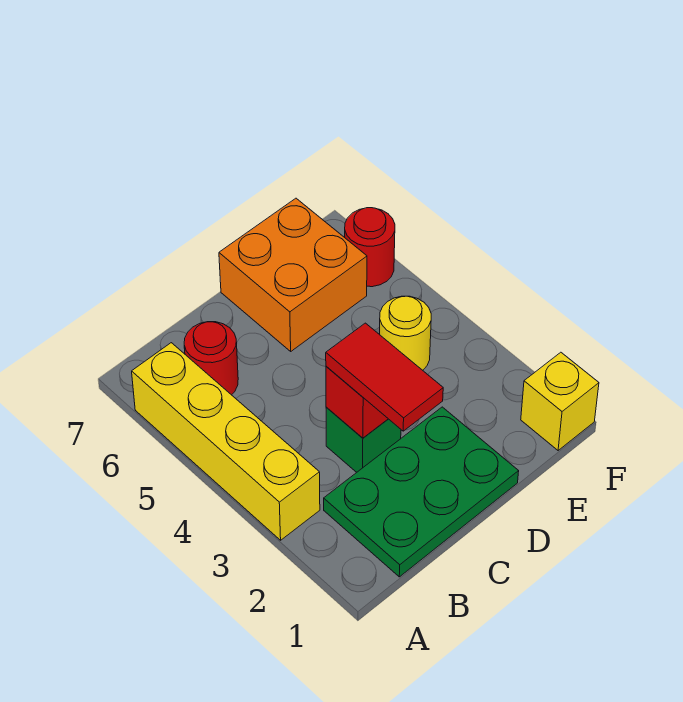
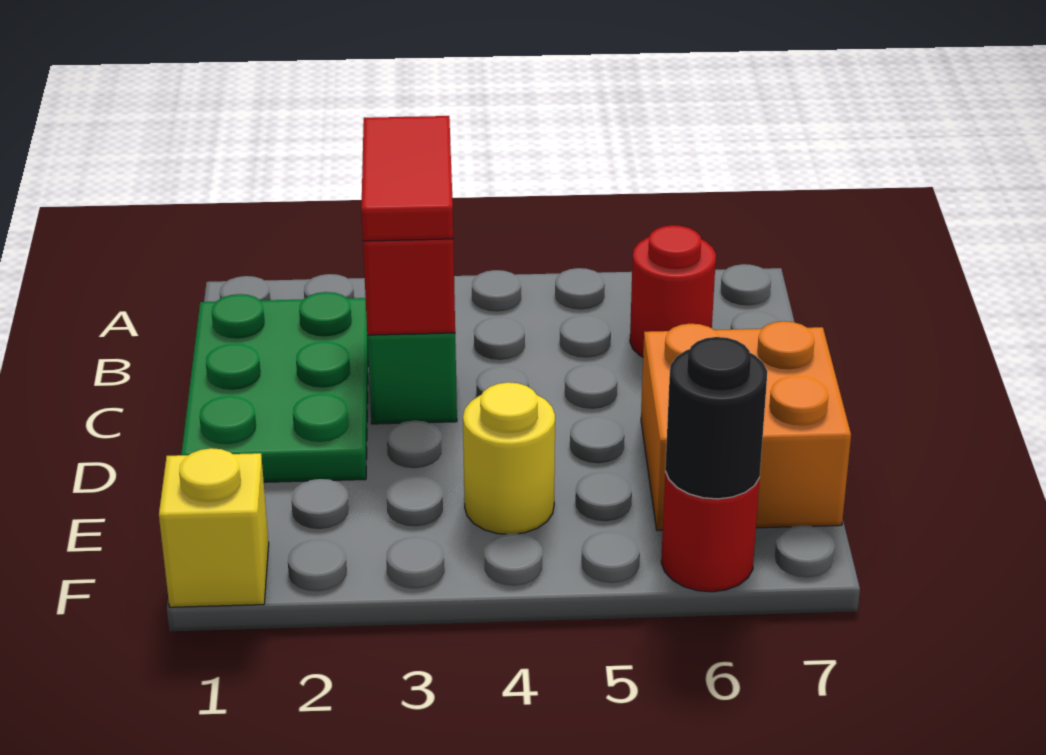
yellow 1x4 brick [132,343,320,540] -> none
red 1x2 tile [326,323,443,431] -> red 1x2 tile turned to [361,116,453,241]
none -> black 1x1 round brick [665,337,767,499]

